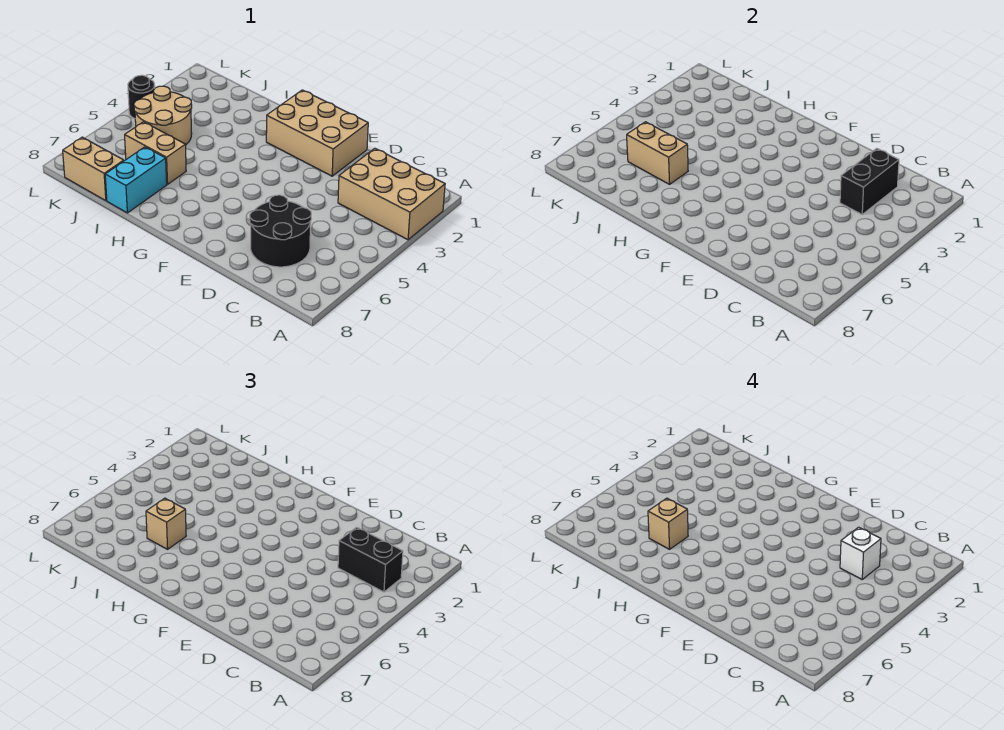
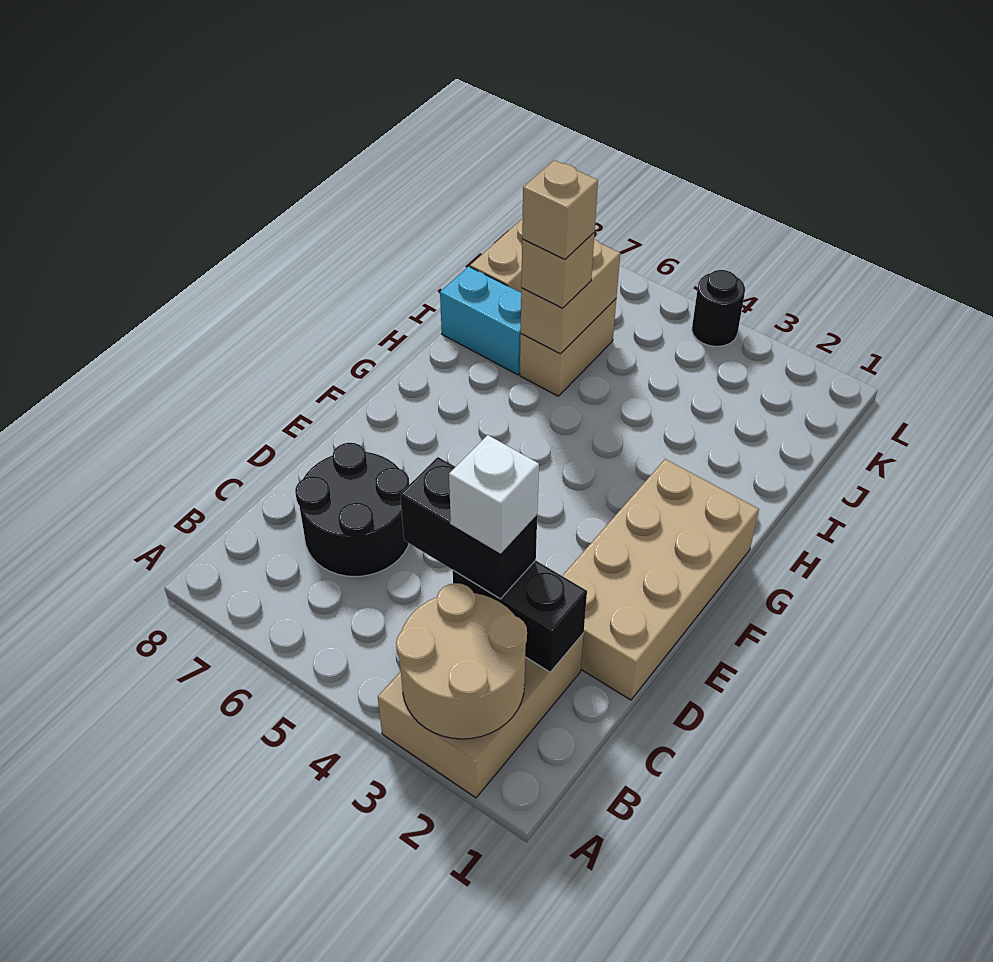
black 1x2 brick [338,527,403,592] -> black 1x2 brick turned to [400,457,537,599]
tan 2x3 brick [266,90,368,176] -> tan 2x4 brick [562,459,759,700]
tan 2x2 round brick [134,86,192,145] -> tan 2x2 round brick moved to [396,583,527,739]

